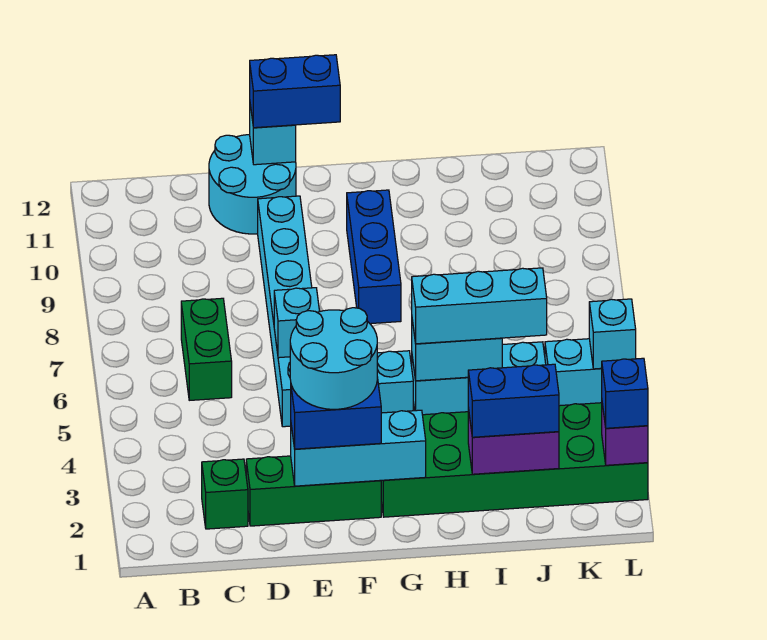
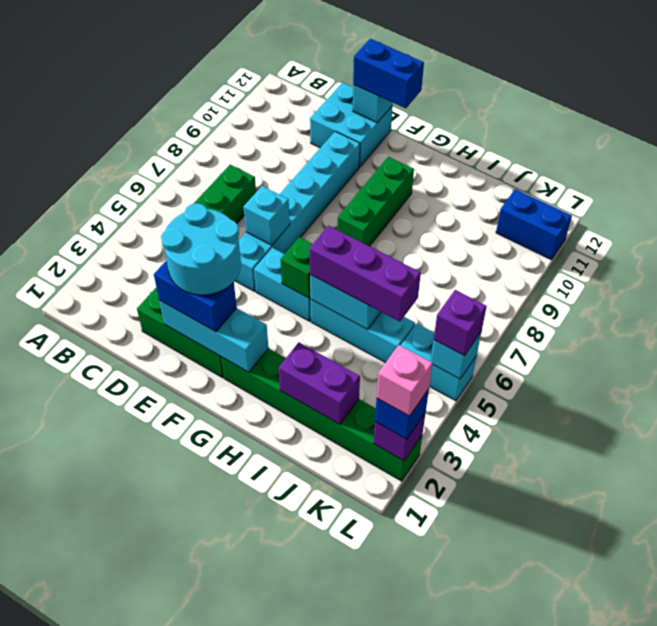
green 1x1 brick [202,459,248,529] -> green 1x1 brick moved to [280,237,312,298]
cyan 2x2 round brick [209,135,296,234] -> cyan 2x2 brick [310,83,393,167]
green 2x6 brick [381,403,648,517] -> green 1x6 brick [221,348,422,481]
blue 1x3 brick [347,190,401,324] -> green 1x3 brick [337,157,414,246]
cyan 1x3 brick [412,268,547,344] -> purple 1x3 brick [309,226,421,322]
blue 1x2 brick [468,364,559,437] -> blue 1x2 brick moved to [496,189,572,260]
none -> pink 1x1 brick [377,345,433,416]
none -> purple 1x1 brick [434,290,487,356]

